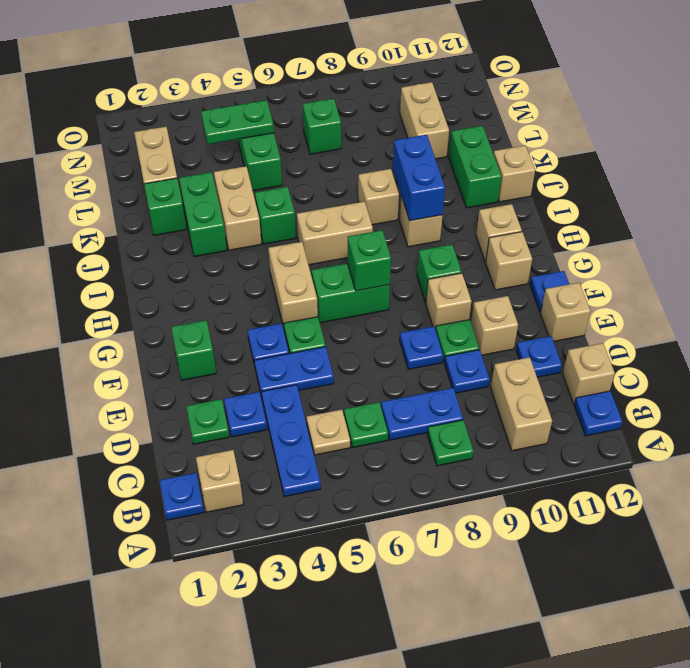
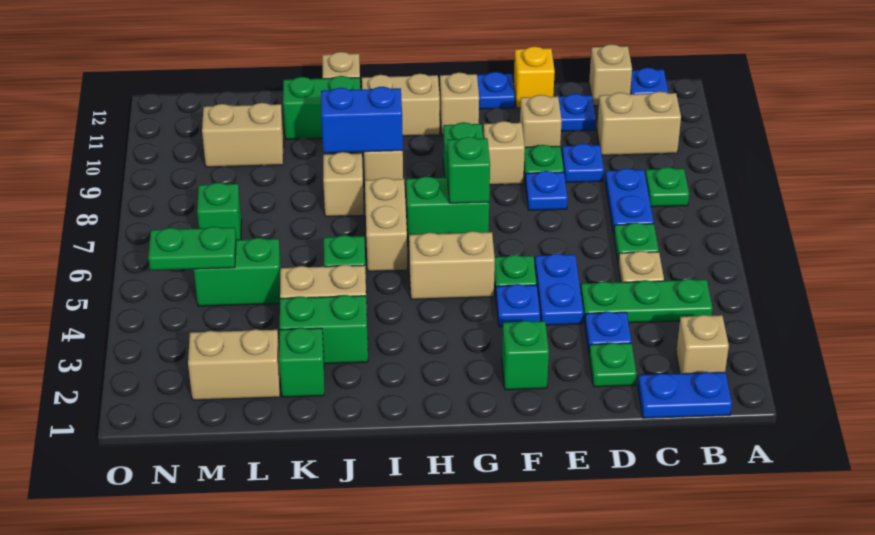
blue 1x1 plate [159,473,204,520] -> blue 1x2 plate [638,372,732,418]
blue 1x3 plate [261,385,321,497] -> green 1x3 plate [581,279,713,323]
tan 1x1 brick [541,283,590,341] -> yellow 1x1 brick [514,46,555,108]
green 1x2 brick [312,263,390,323] -> green 1x2 brick turned to [406,176,489,242]
tan 1x1 brick [476,204,522,262] -> tan 1x2 brick [362,74,440,136]
green 1x2 plate [201,100,274,144] -> green 1x2 plate turned to [148,226,236,270]

